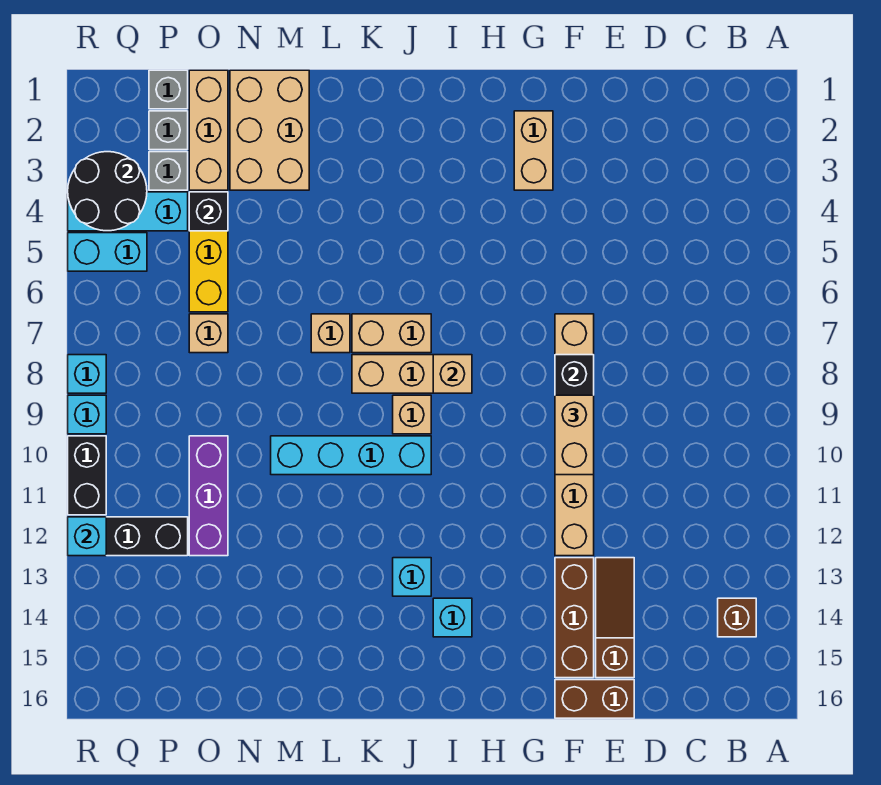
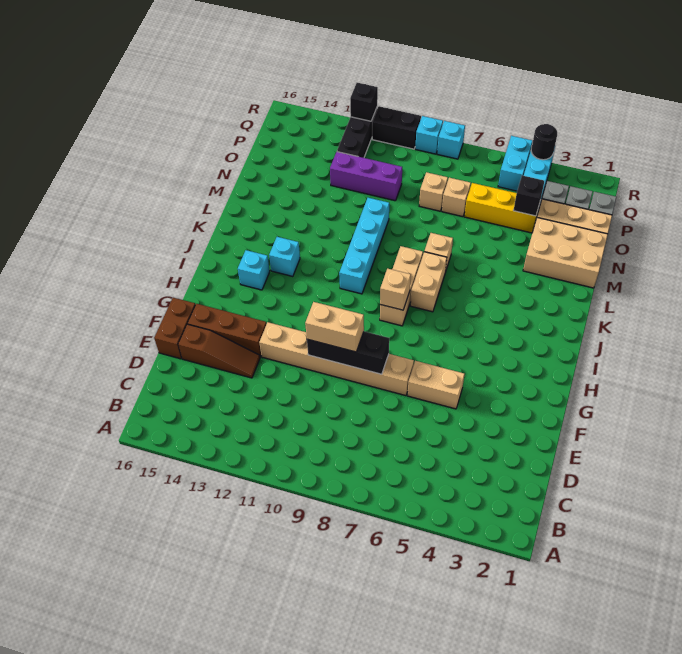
brown 1x1 brick [718,598,756,637] -> none
tan 1x2 brick [514,111,553,190] -> tan 1x2 brick moved to [407,361,464,409]
tan 1x1 brick [393,395,431,434] -> tan 1x1 brick moved to [419,172,448,211]
black 2x2 round brick [68,152,147,231] -> black 1x1 round brick [531,124,557,160]
cyan 1x1 brick [68,517,106,556] -> black 1x1 brick [350,83,378,121]

